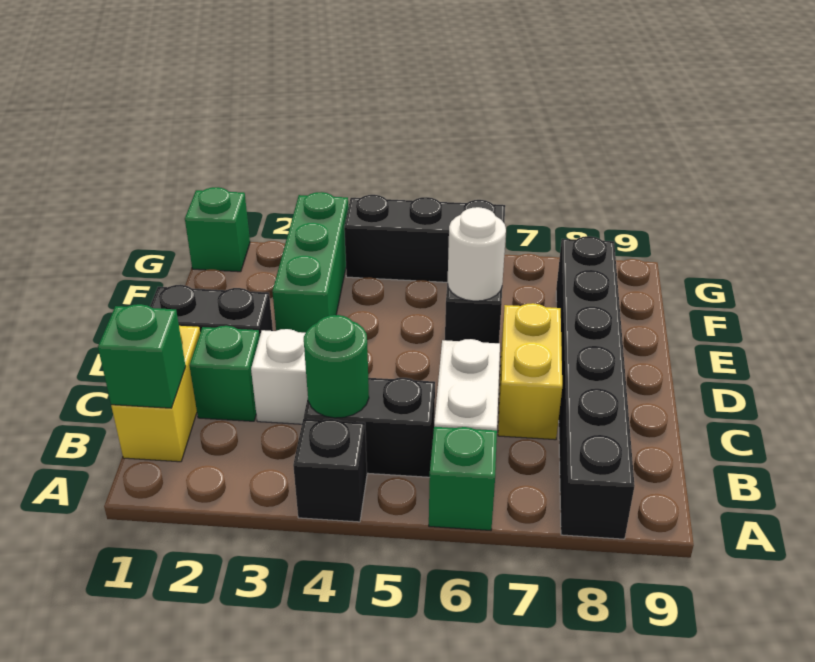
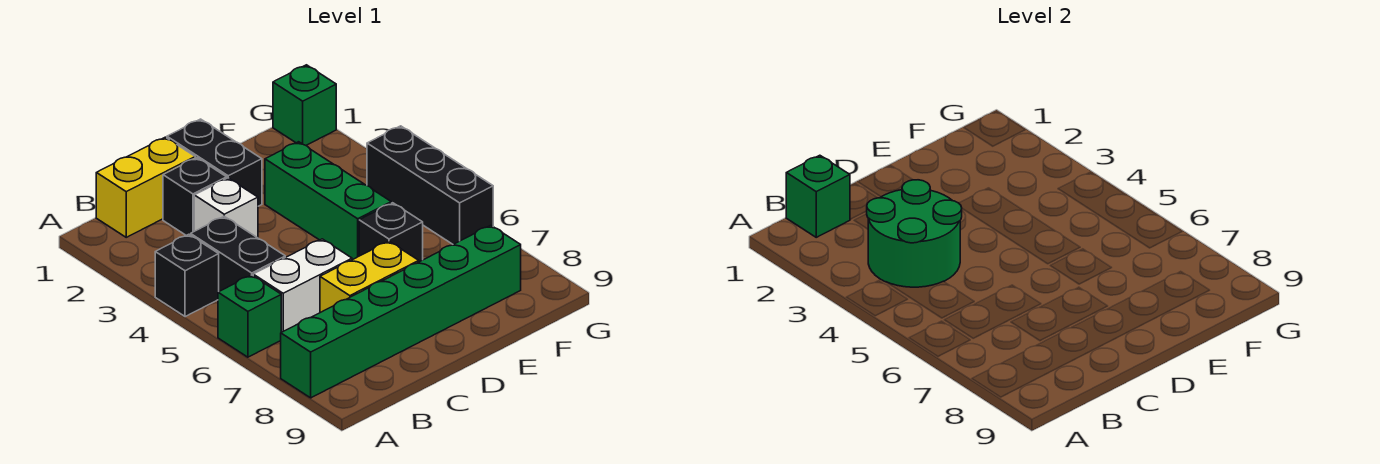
black 1x6 brick [556,236,635,539] -> green 1x6 brick [281,225,521,398]
green 1x1 round brick [304,315,369,418] -> green 2x2 round brick [867,180,962,287]
green 1x1 brick [189,326,260,421] -> black 1x1 brick [163,158,227,236]
green 1x3 brick [272,192,348,333] -> green 1x3 brick turned to [265,142,391,260]
white 1x1 round brick [448,207,506,301] -> none

